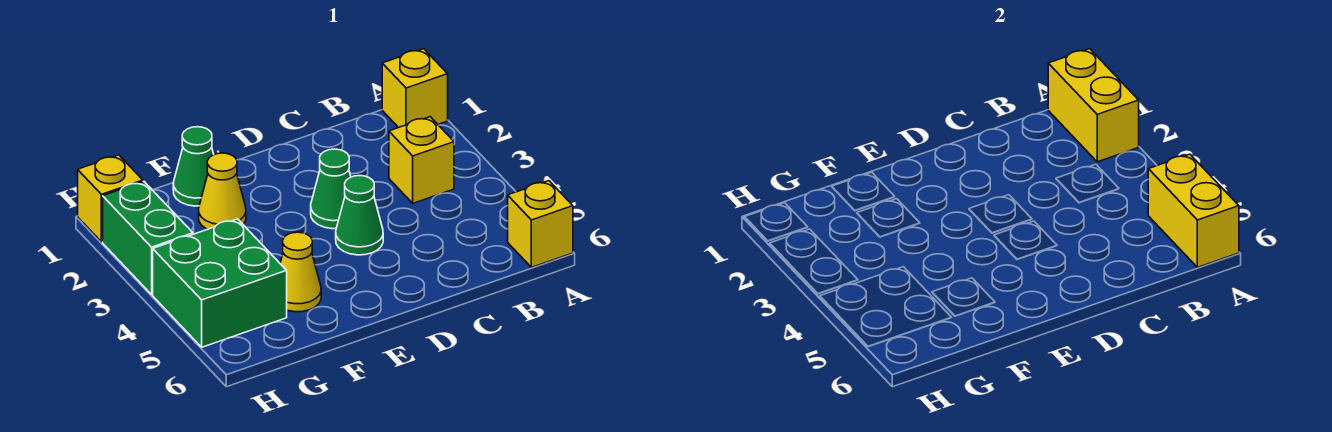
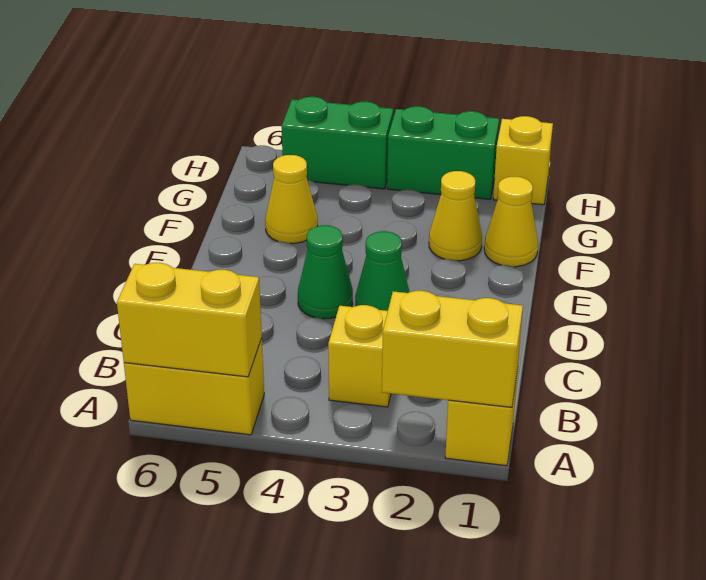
yellow 1x1 brick [508,181,573,267] -> yellow 1x2 brick [124,339,264,435]
green 1x1 cone [173,127,214,206] -> yellow 1x1 cone [484,177,538,267]
green 2x2 brick [153,219,287,347] -> green 1x2 brick [282,97,393,189]

